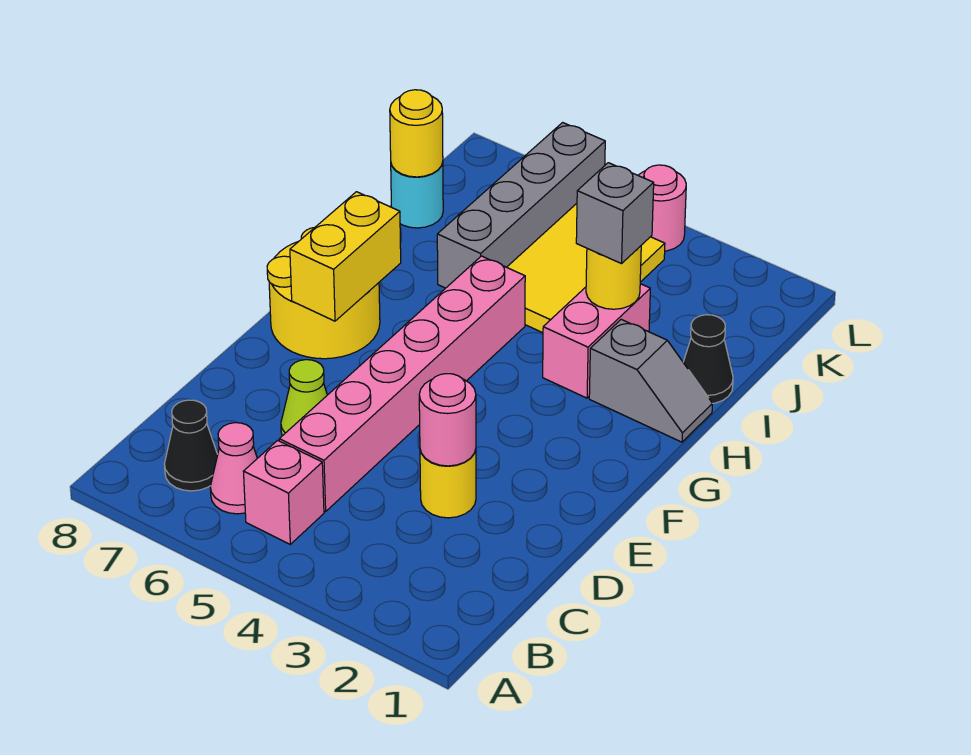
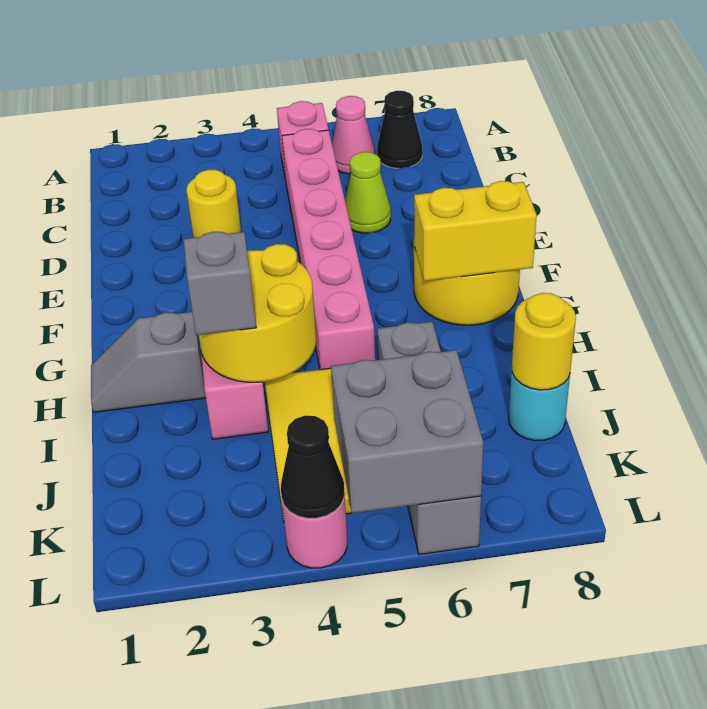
pink 1x1 round brick [419,374,476,466] -> none
yellow 1x2 brick [290,192,401,321] -> yellow 1x2 brick turned to [414,181,537,281]
black 1x1 cone [683,315,733,403] -> black 1x1 cone moved to [281,416,344,518]
yellow 1x1 round brick [586,246,641,309] -> yellow 2x2 round brick [199,244,316,382]
none -> grey 2x2 brick [331,350,483,513]

